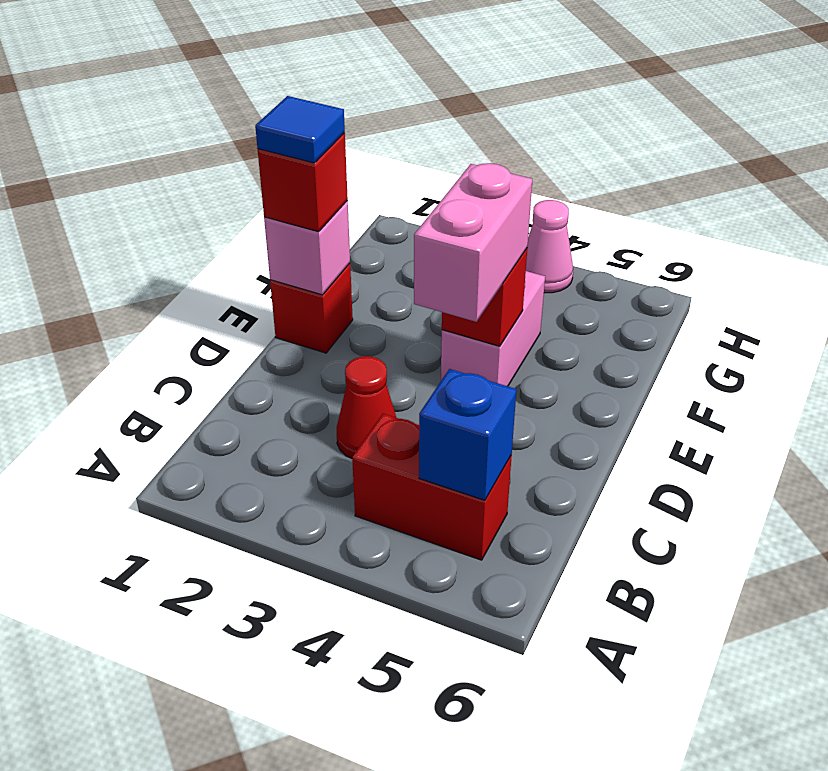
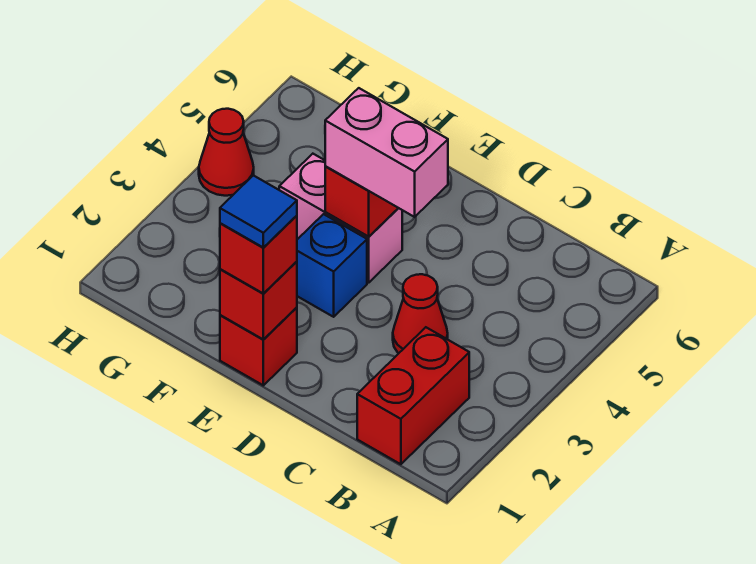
red 1x2 brick [352,414,512,560] -> red 1x2 brick moved to [357,327,469,464]
blue 1x1 brick [419,369,516,500] -> blue 1x1 brick moved to [297,214,367,317]
pink 1x1 brick [264,201,350,295] -> red 1x1 brick [220,262,297,340]
pink 1x1 cone [526,200,573,293] -> red 1x1 cone [199,109,254,196]

